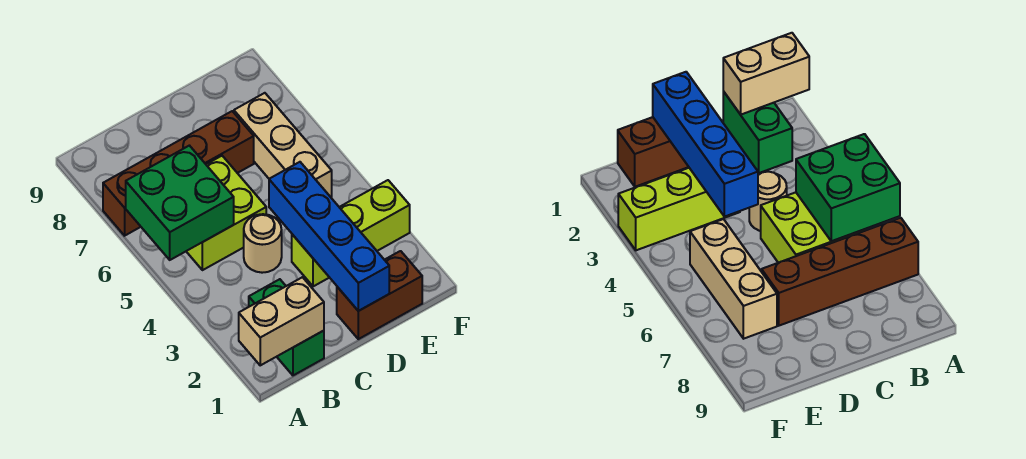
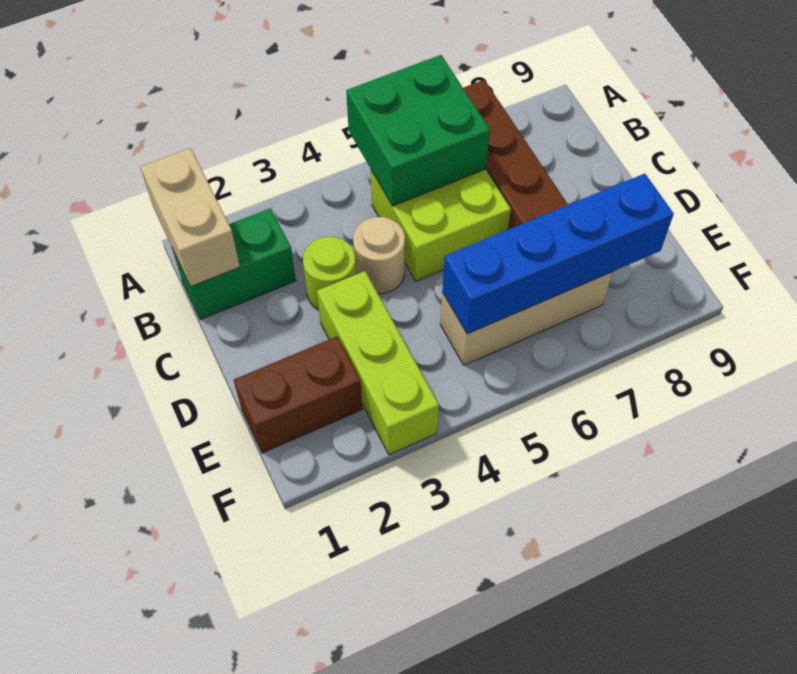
none -> lime 1x1 round brick [303,237,356,310]
brown 1x2 brick [337,251,422,339] -> brown 1x2 brick turned to [234,336,362,453]
blue 1x4 brick [269,162,389,311] -> blue 1x4 brick moved to [442,174,674,334]

